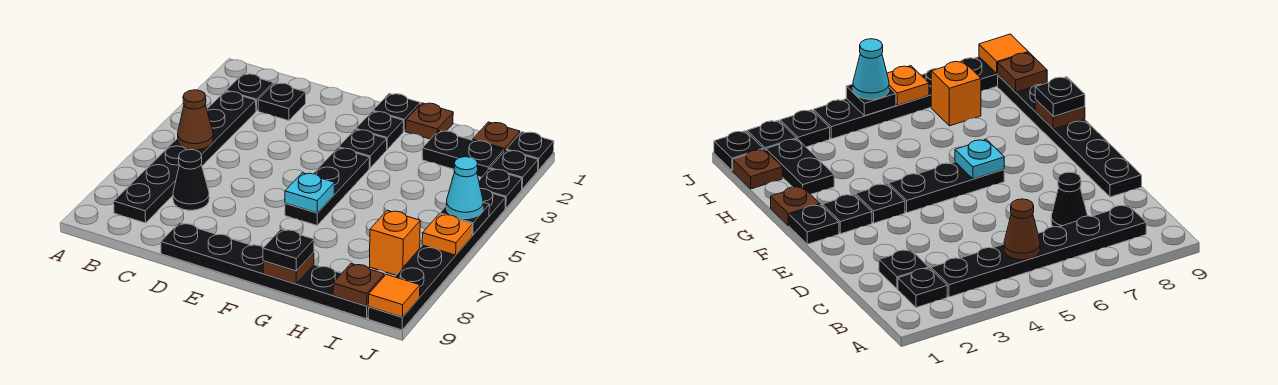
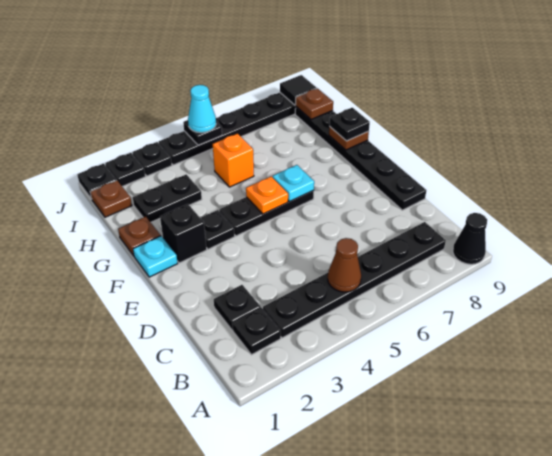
black 1x1 cone [173,149,209,210] -> black 1x1 cone moved to [453,213,487,264]
black 1x1 plate [373,94,420,131] -> cyan 1x1 plate [133,236,178,277]
black 1x1 plate [356,111,404,149] -> black 1x1 brick [160,204,207,263]
black 1x2 plate [422,131,504,177] -> black 1x2 plate turned to [133,175,202,222]
orange 1x1 brick [370,210,420,275] -> orange 1x1 brick moved to [213,134,254,187]
orange 1x1 plate [422,214,472,255] -> orange 1x1 plate moved to [246,177,288,214]
orange 1x1 tile [368,274,420,317] -> black 1x1 tile [280,75,317,105]

